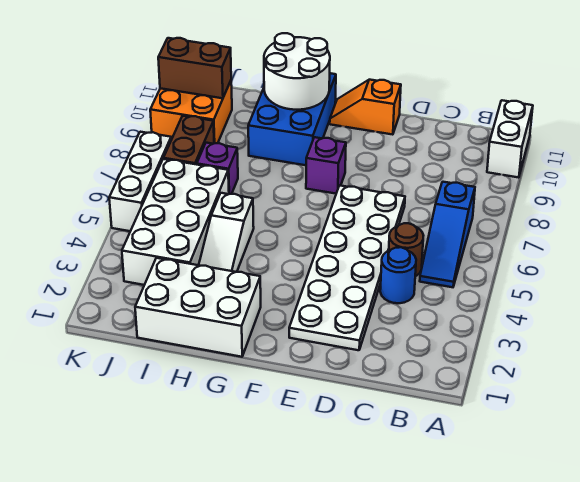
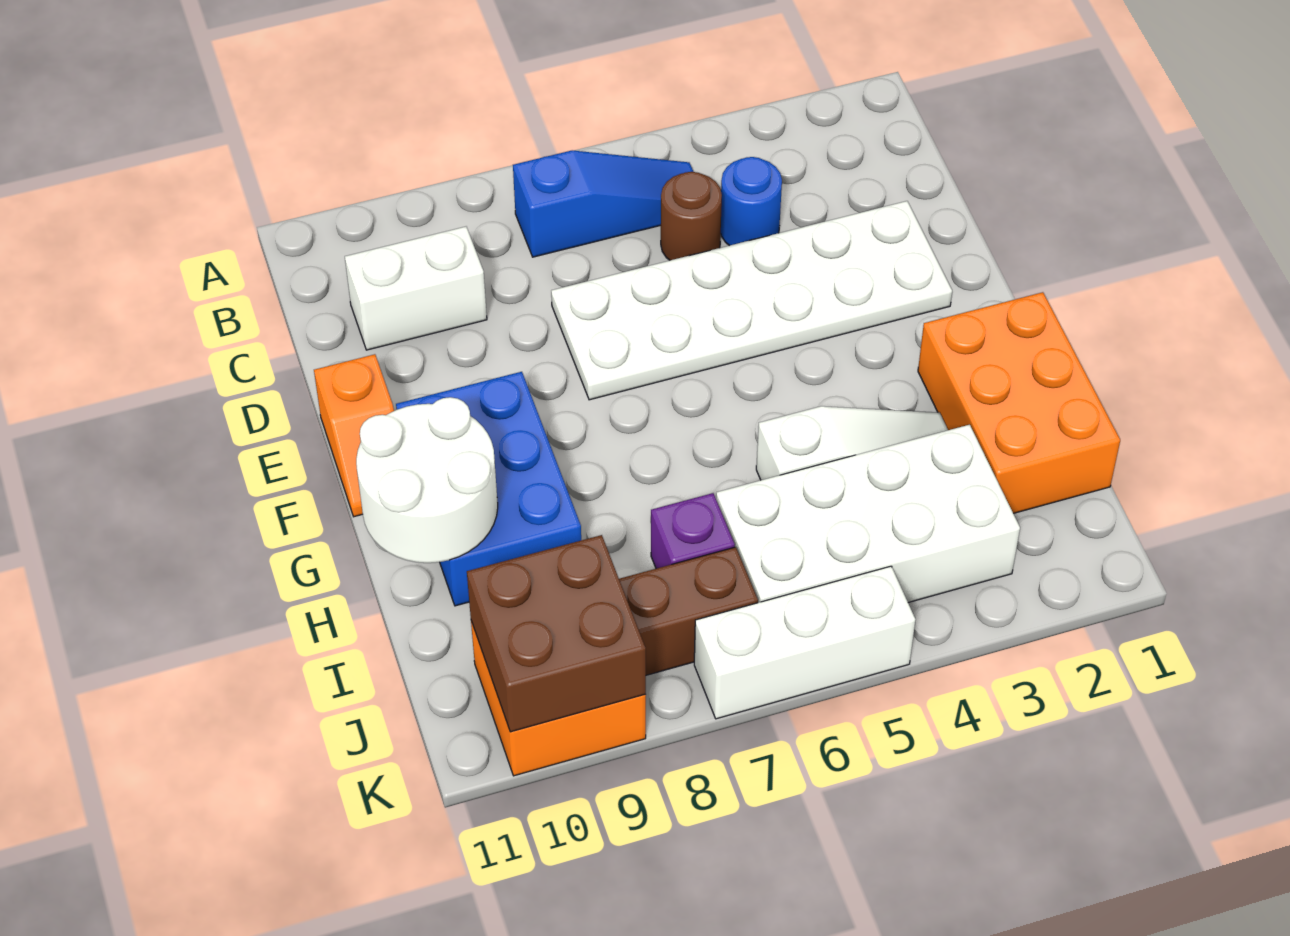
white 1x2 brick [487,100,533,178] -> white 1x2 brick moved to [345,227,487,350]
purple 1x1 brick [306,137,346,194] -> none
white 2x3 brick [135,258,261,357] -> orange 2x3 brick [918,292,1120,513]
blue 2x3 brick [248,73,336,165] -> blue 2x3 brick turned to [396,372,581,606]
brown 1x2 brick [158,38,231,98] -> brown 2x2 brick [467,535,646,732]

